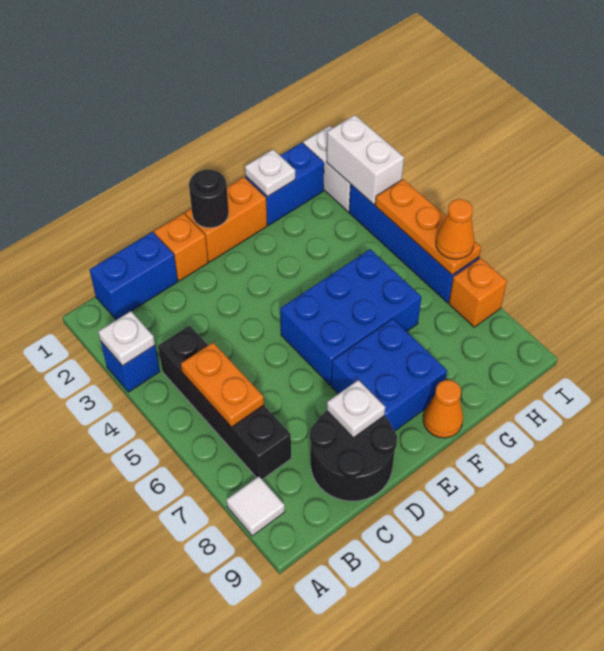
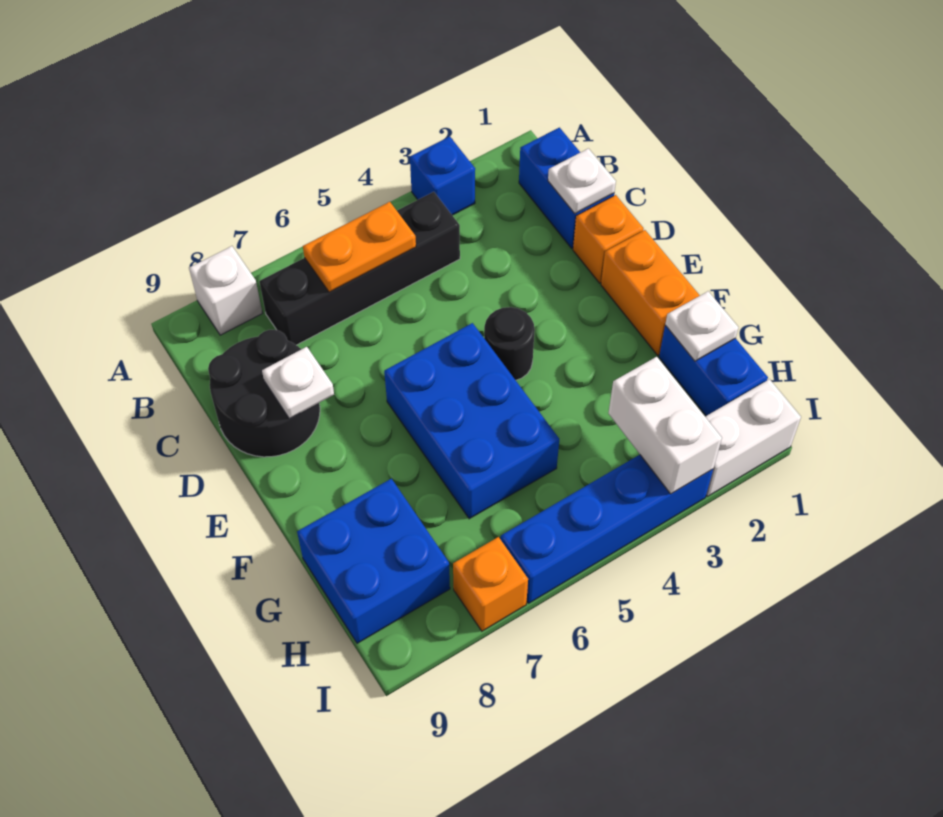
white 1x1 plate [98,311,155,366] -> white 1x1 plate moved to [548,148,616,214]
white 1x1 tile [226,476,285,536] -> white 1x1 brick [189,246,262,335]
black 1x1 round brick [189,169,229,228] -> black 1x1 round brick moved to [484,307,535,380]
blue 2x2 brick [331,319,447,431] -> blue 2x2 brick moved to [297,479,450,643]
orange 1x1 cone [423,380,463,438] -> none
white 1x2 brick [327,115,404,205] -> white 1x2 brick turned to [608,357,722,494]
orange 1x3 plate [375,179,481,275] -> none
orange 1x1 cone [436,199,474,259] -> none

